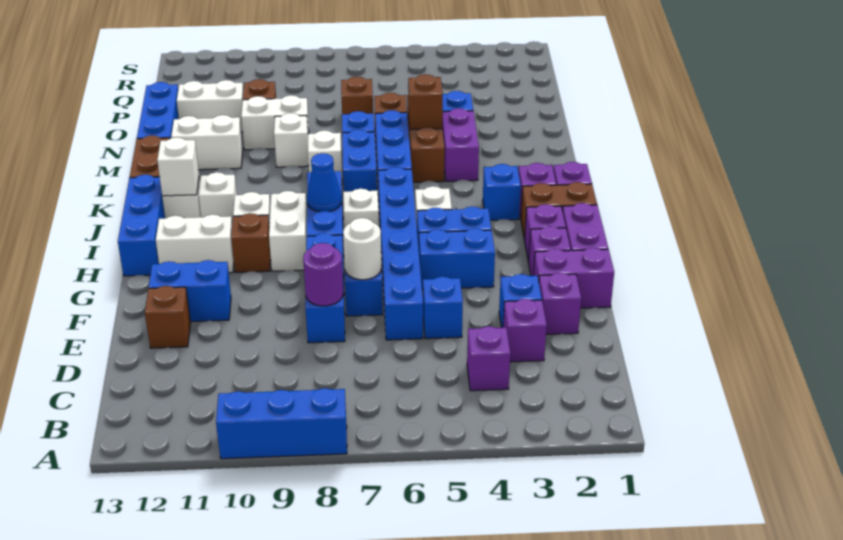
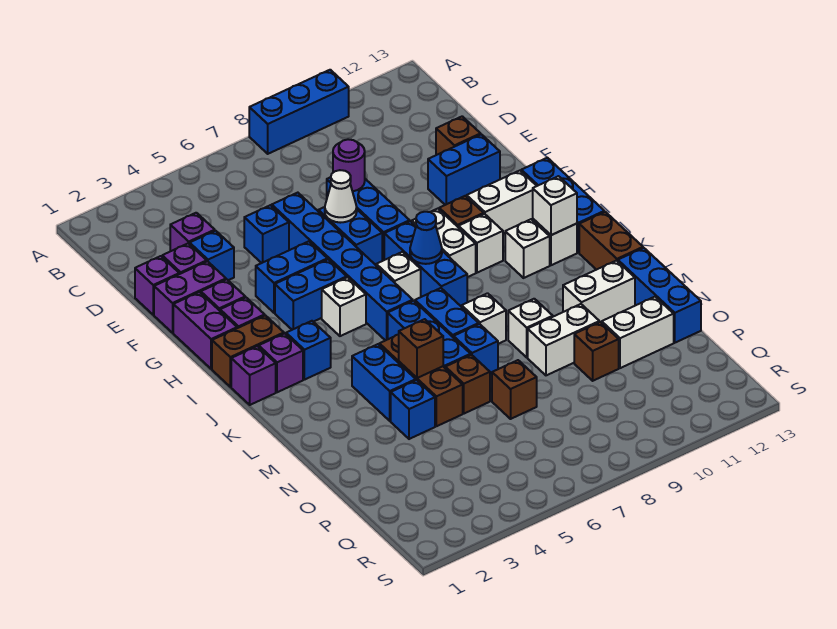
purple 1x1 brick [467,326,510,391] -> purple 1x1 brick moved to [135,256,179,315]
white 1x1 round brick [343,218,381,280] -> white 1x1 cone [325,170,357,223]
purple 1x2 brick [442,108,479,181] -> blue 1x2 brick [352,344,416,421]

